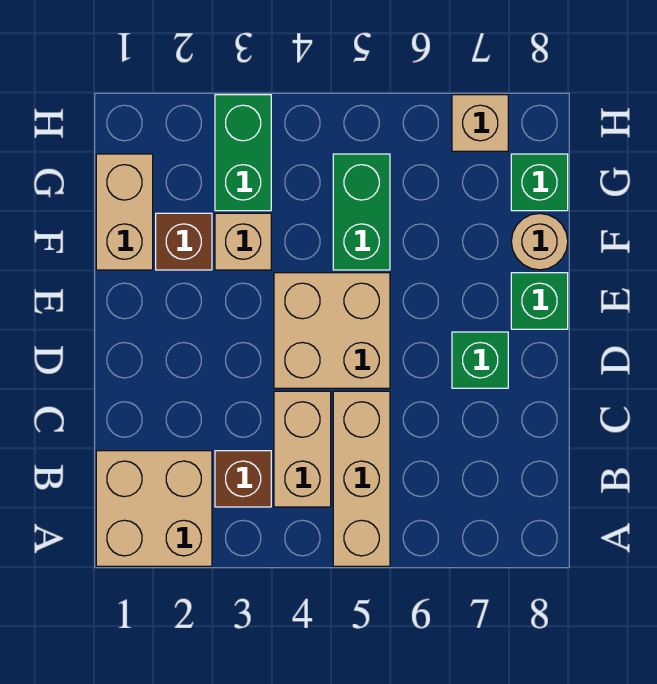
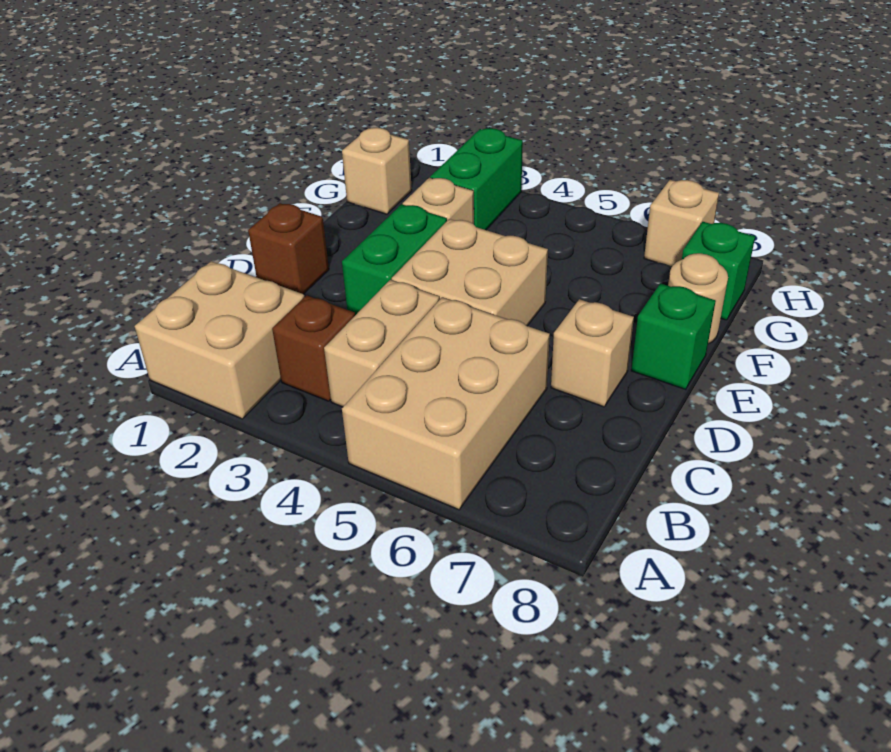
tan 1x3 brick [333,391,390,566] -> tan 2x3 brick [342,297,550,510]
green 1x1 brick [452,332,508,388] -> tan 1x1 brick [551,299,634,407]
tan 1x2 brick [96,154,153,270] -> tan 1x1 brick [342,128,412,214]
brown 1x1 brick [156,213,212,270] -> brown 1x1 brick moved to [248,203,329,294]
green 1x2 brick [333,154,390,270] -> green 1x2 brick moved to [342,204,447,315]

